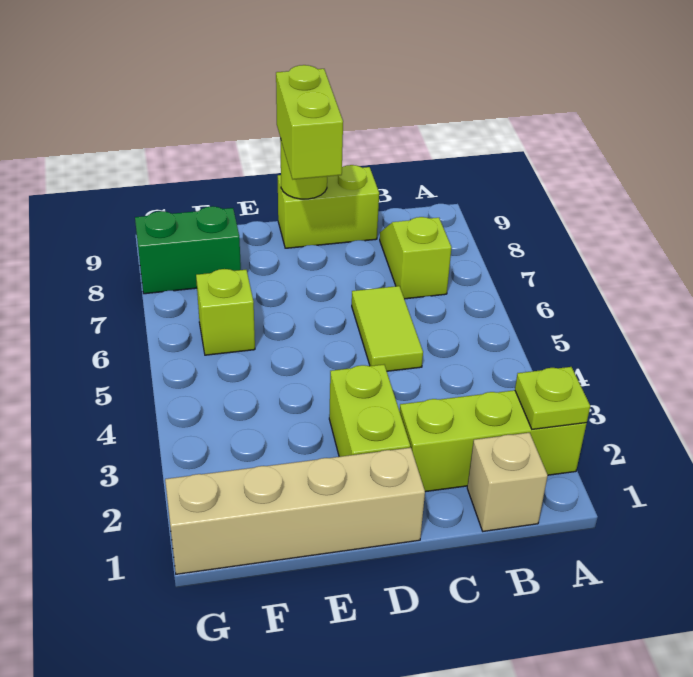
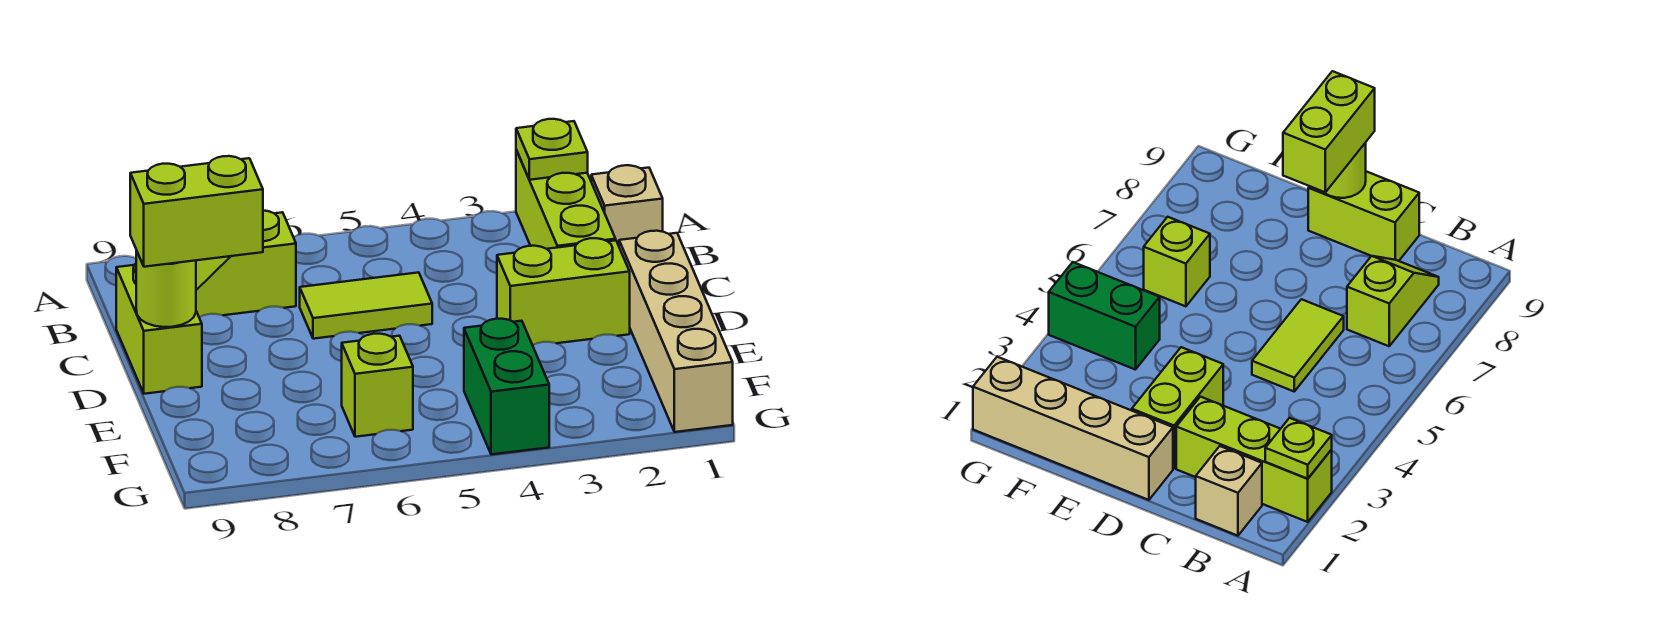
green 1x2 brick [135,206,241,294] -> green 1x2 brick moved to [464,319,549,455]

